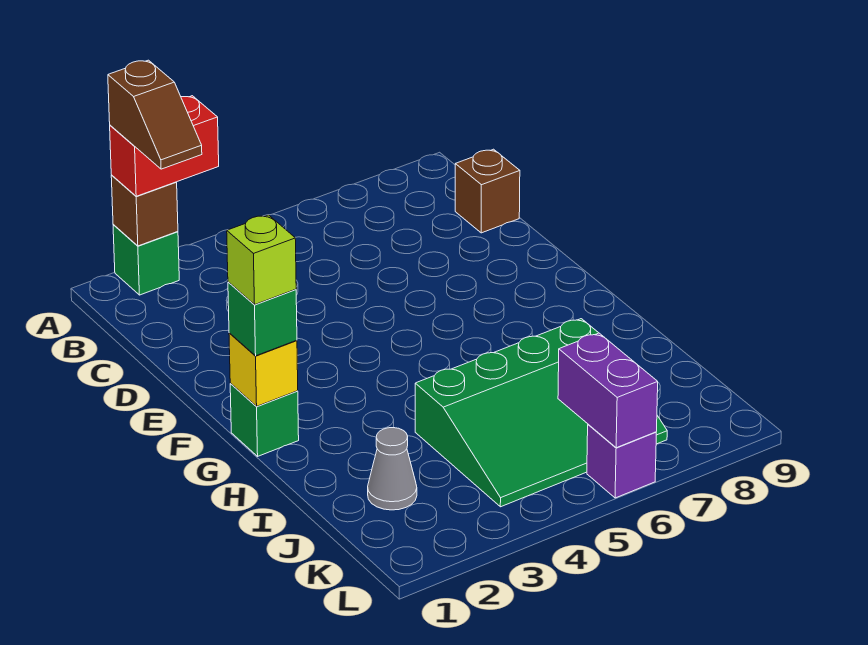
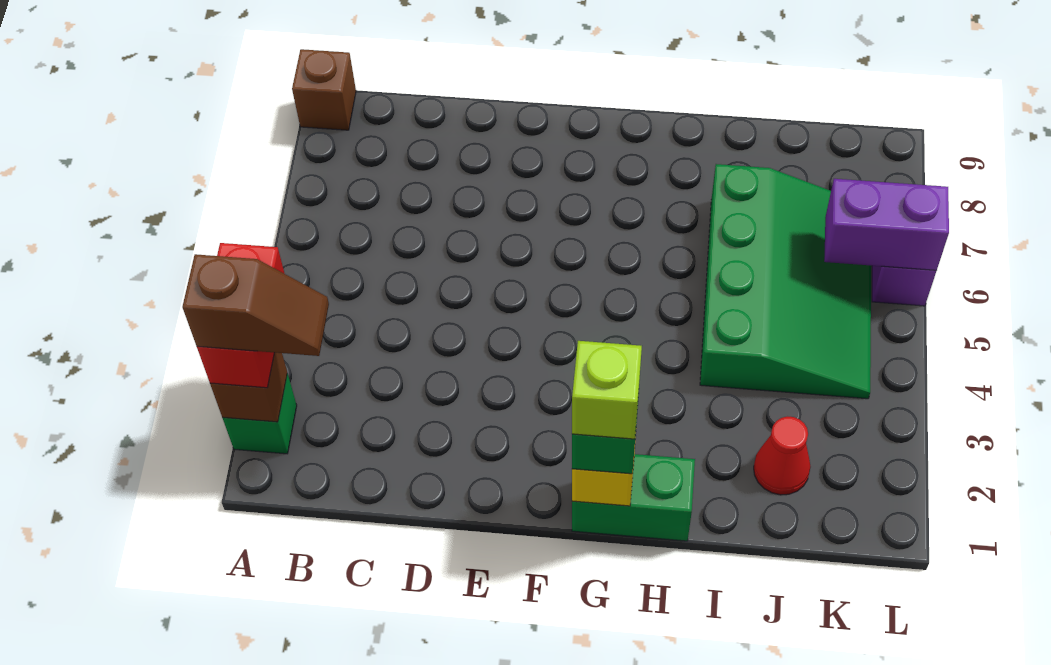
brown 1x1 brick [455,149,520,233] -> brown 1x1 brick moved to [292,49,356,130]
green 1x1 brick [230,383,299,456] -> green 1x2 brick [572,454,695,541]
grey 1x1 cone [368,428,417,510] -> red 1x1 cone [754,417,810,495]

